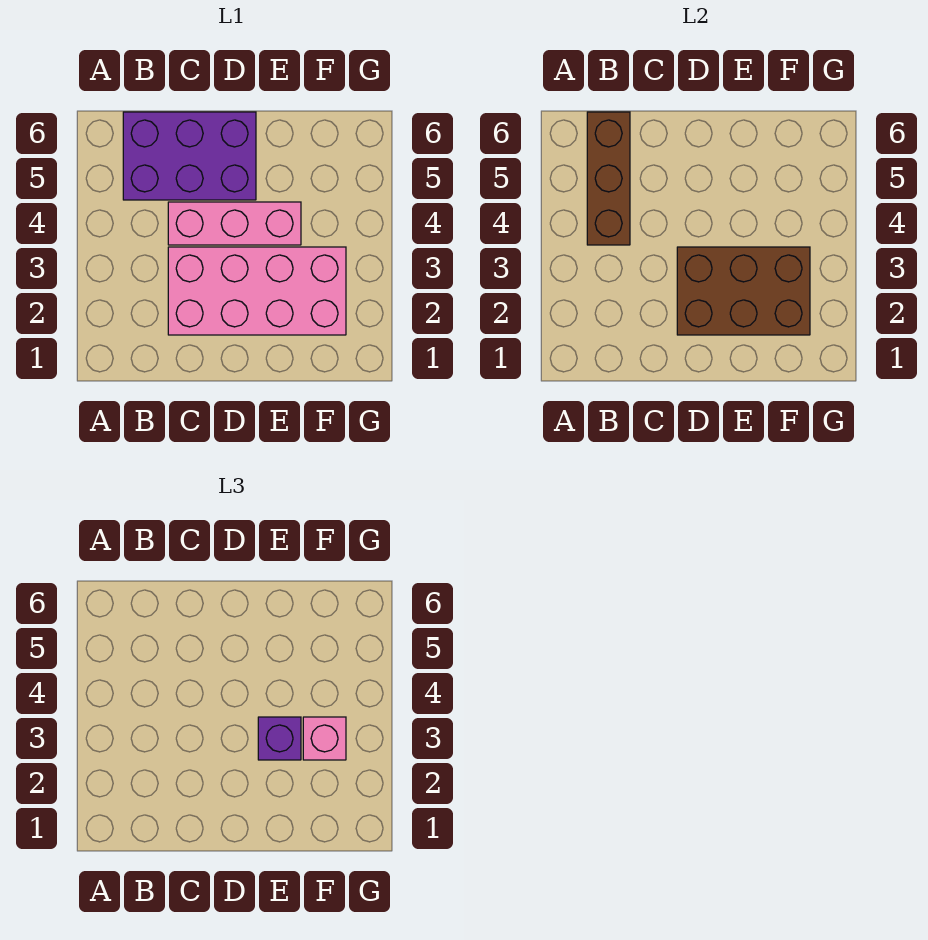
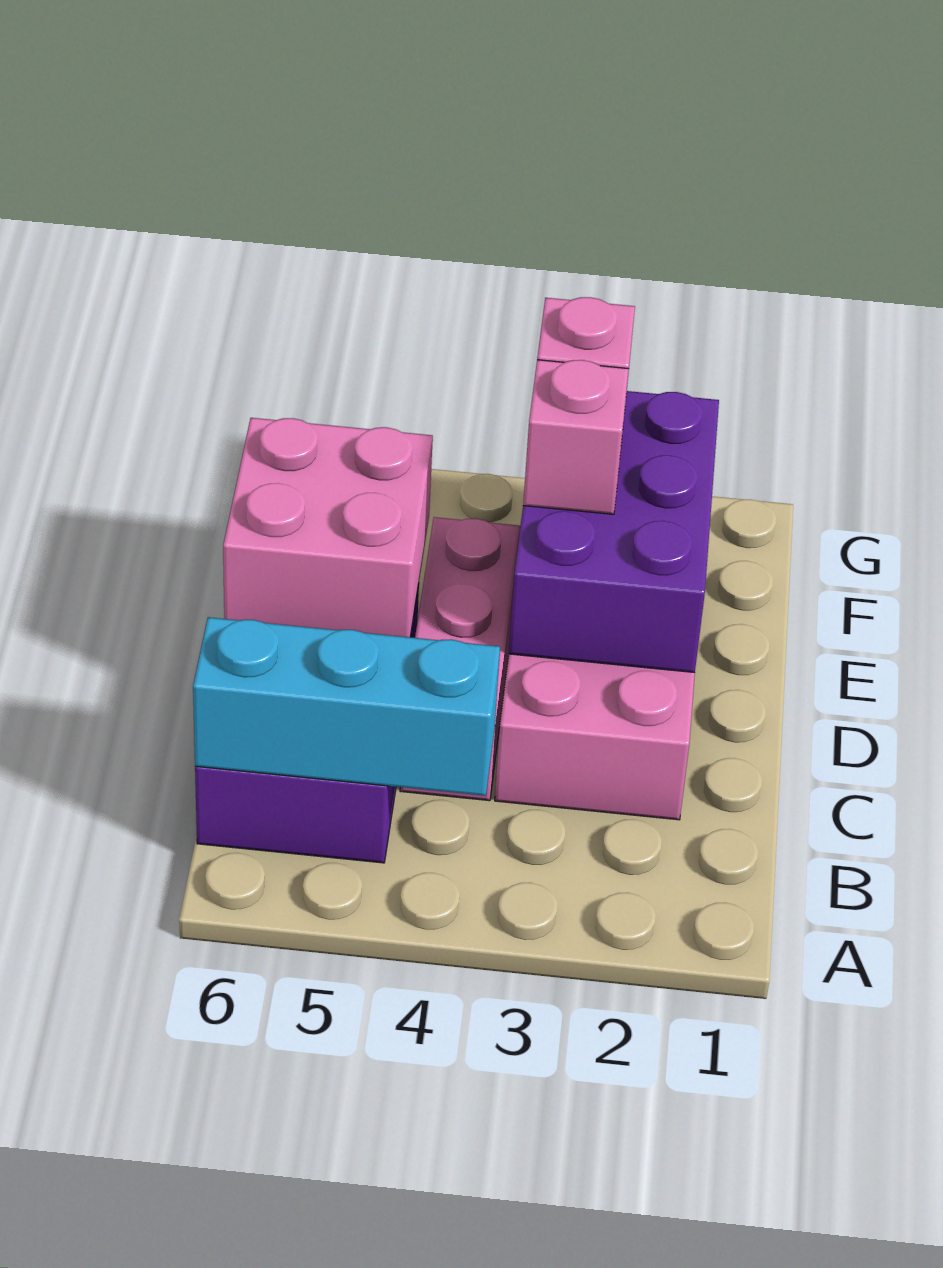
brown 1x3 brick [587,112,630,245] -> cyan 1x3 brick [193,617,500,796]
brown 2x3 brick [677,247,810,335] -> purple 2x3 brick [509,391,719,673]
none -> pink 2x2 brick [223,418,433,637]
purple 1x1 brick [258,717,301,760] -> pink 1x1 brick [523,360,629,514]

